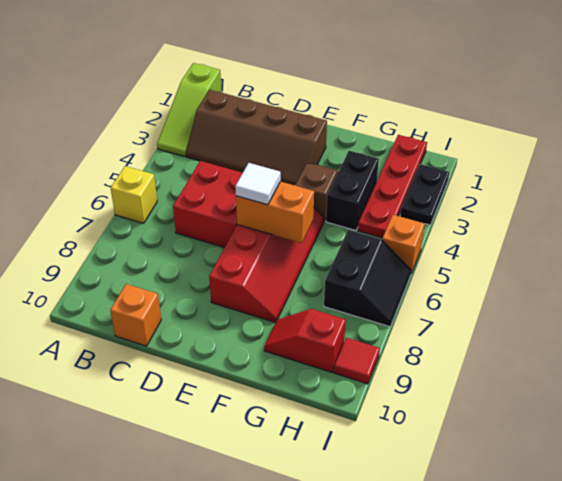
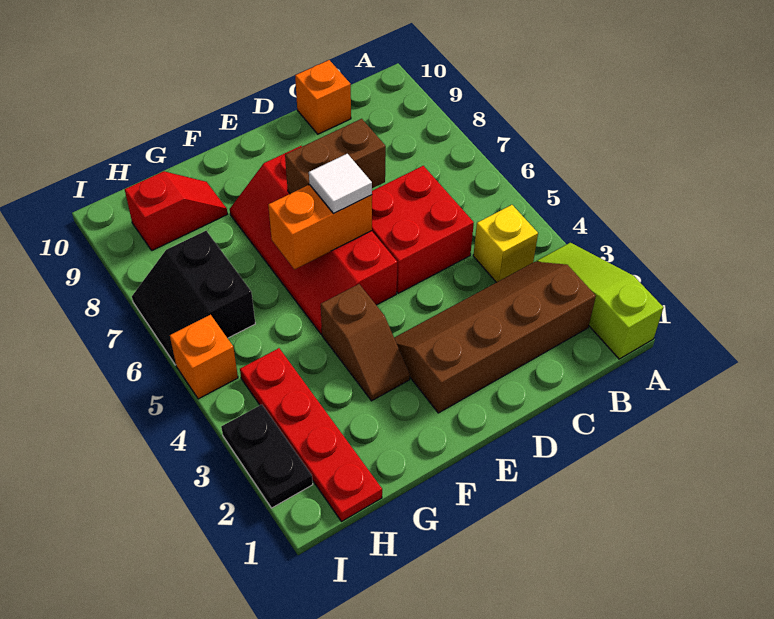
yellow 1x1 brick [111,166,157,223] -> yellow 1x1 brick moved to [473,205,538,282]
none -> brown 1x2 brick [285,119,386,194]
black 1x2 brick [326,151,379,230] -> none
red 1x1 tile [334,338,380,384] -> none

